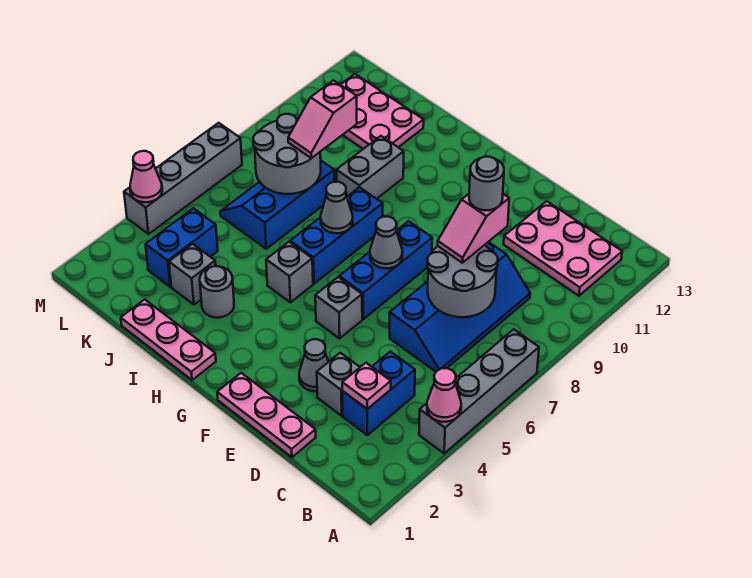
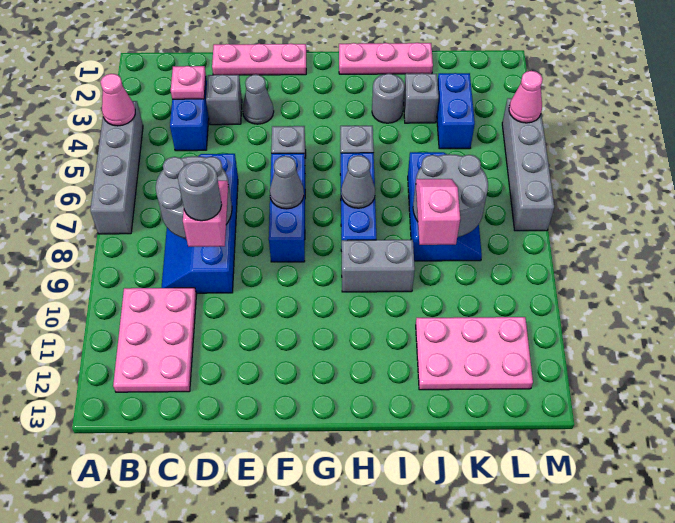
pink 2x3 plate [504,201,622,296] -> pink 2x3 plate turned to [113,288,196,392]
grey 1x2 brick [336,136,404,199] -> grey 1x2 brick turned to [342,240,415,292]

